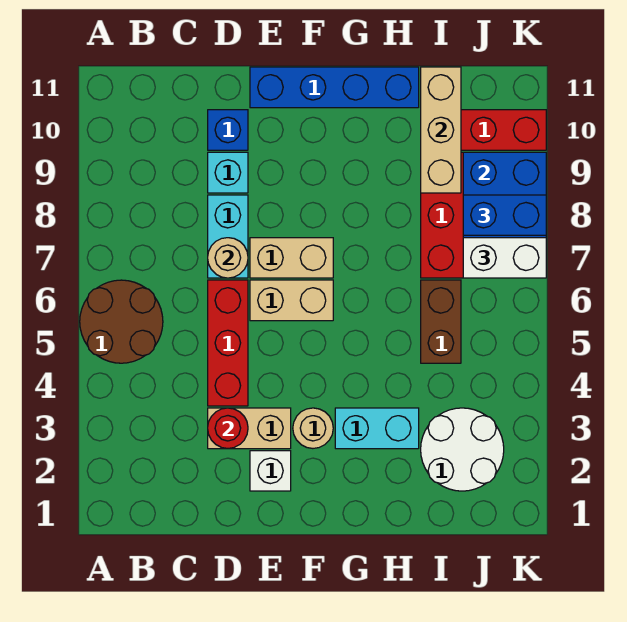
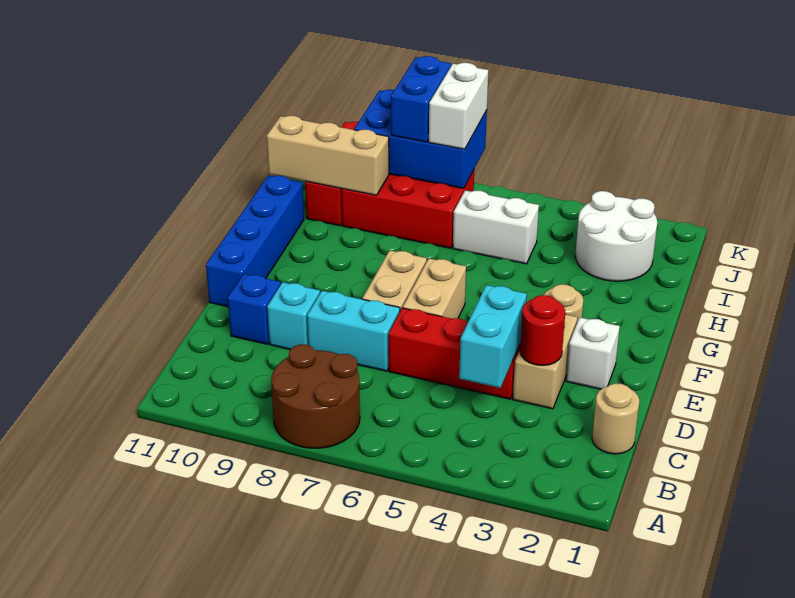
brown 2x2 round brick [80,280,163,363] -> brown 2x2 round brick moved to [271,344,360,448]
tan 1x1 round brick [208,238,248,278] -> tan 1x1 round brick moved to [592,383,639,454]
cyan 1x2 brick [335,408,419,449] -> cyan 1x2 brick moved to [459,285,527,388]
brown 1x2 brick [421,280,461,363] -> white 1x2 brick [453,190,539,264]

